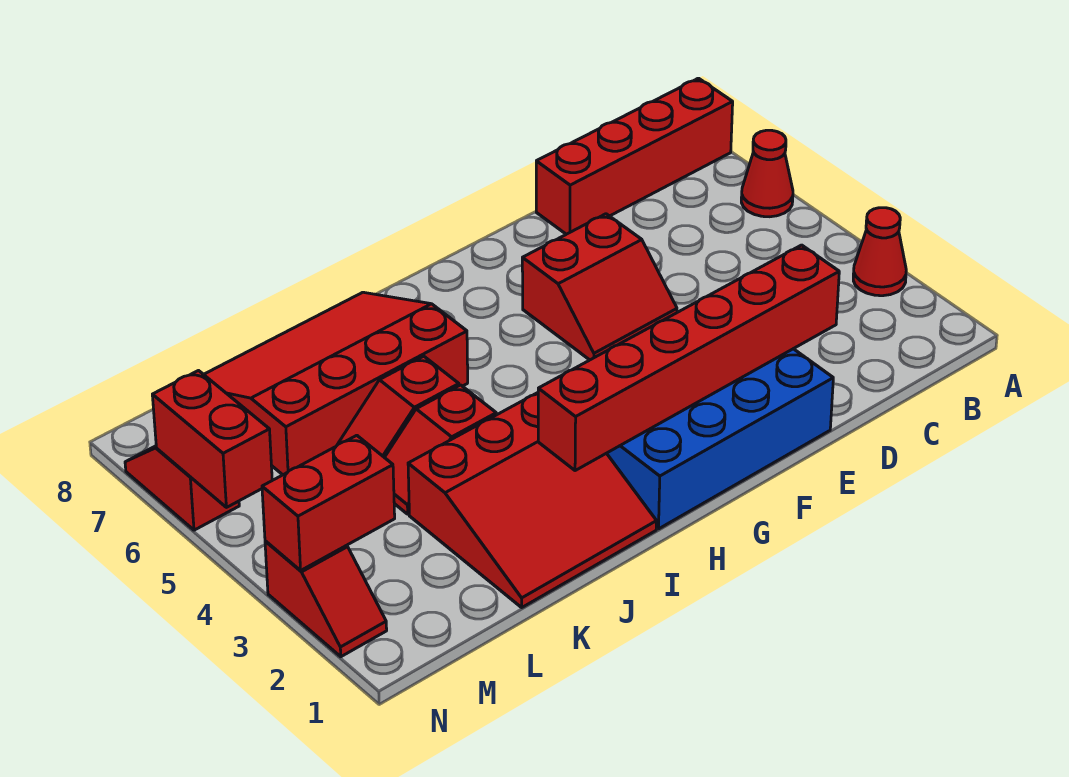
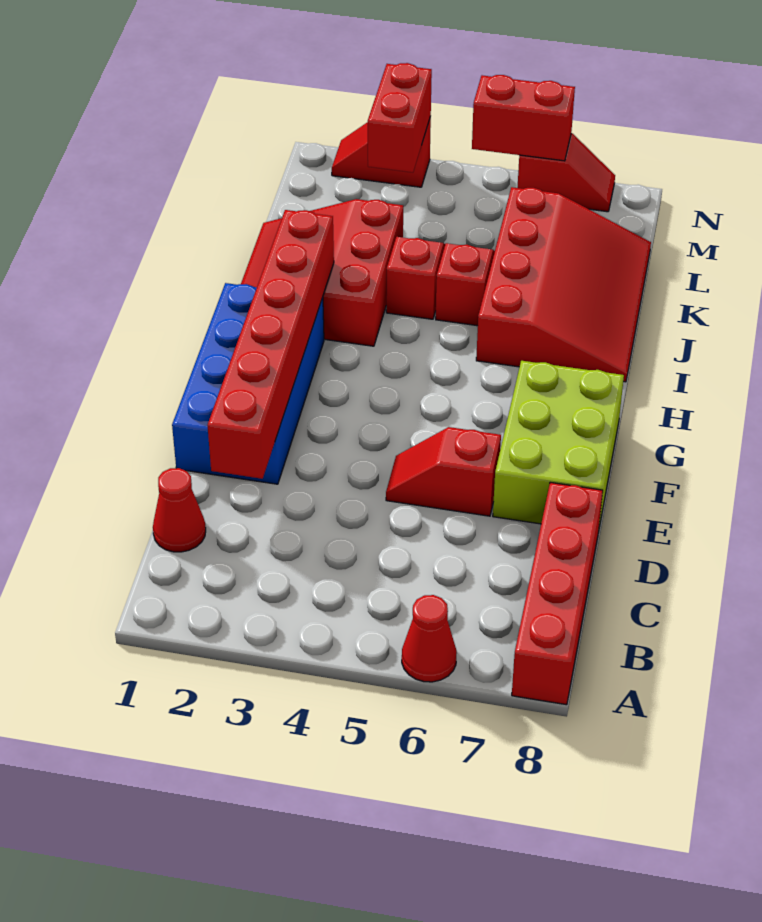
red 1x1 cone [853,208,906,296] -> red 1x1 cone moved to [153,468,206,552]
red 2x2 slope [522,214,677,360] -> red 1x2 slope [386,427,501,516]
none -> lime 2x3 brick [493,361,624,532]

